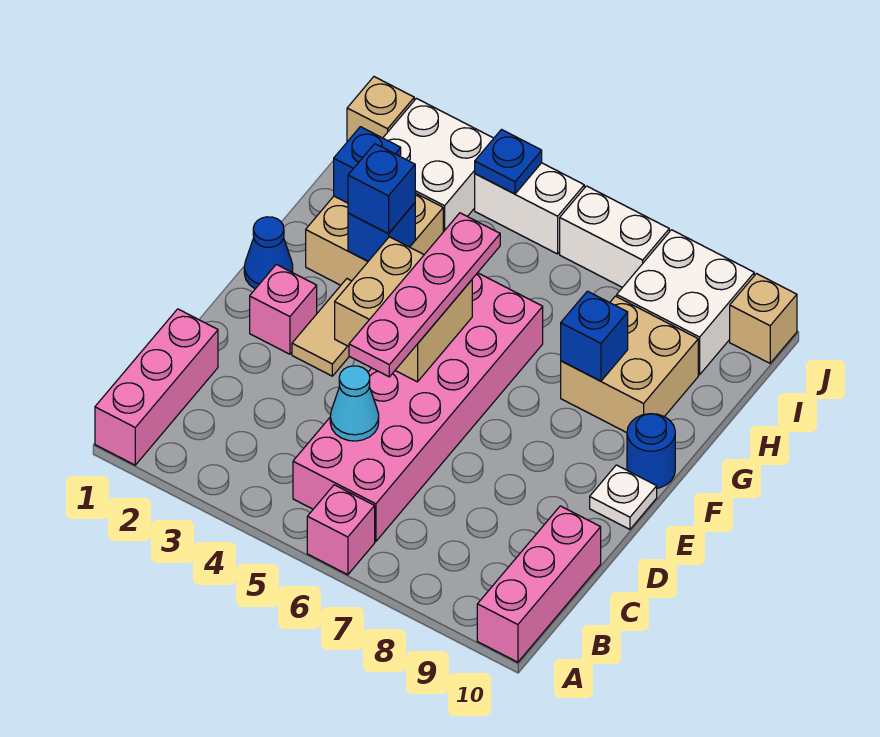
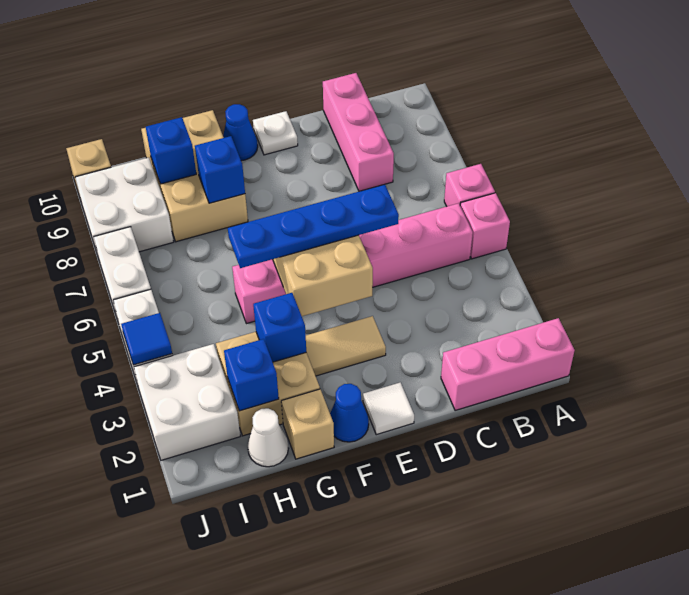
pink 1x3 brick [477,506,601,662] -> pink 1x3 brick turned to [323,73,394,191]
pink 2x6 brick [293,273,543,541] -> pink 1x6 brick [232,203,473,324]
cyan 1x1 cone [330,366,379,441] -> none
pink 1x4 plate [349,213,500,377] -> blue 1x4 plate [228,184,399,268]
none -> white 1x1 tile [363,382,414,435]
pink 1x1 brick [250,264,317,354] -> pink 1x1 brick moved to [460,193,510,259]
blue 1x1 round brick [627,414,675,488] -> blue 1x1 cone [223,104,258,161]
blue 1x1 brick [348,144,415,233] -> blue 1x1 brick moved to [146,117,196,184]
tan 2x2 brick [561,296,698,433] -> tan 2x3 brick [141,110,248,242]
none -> white 1x1 cone [248,408,288,467]
tan 1x1 brick [347,77,414,142] -> tan 1x1 brick moved to [281,389,334,459]
blue 1x1 plate [475,130,542,194] -> blue 1x1 tile [121,313,172,365]

